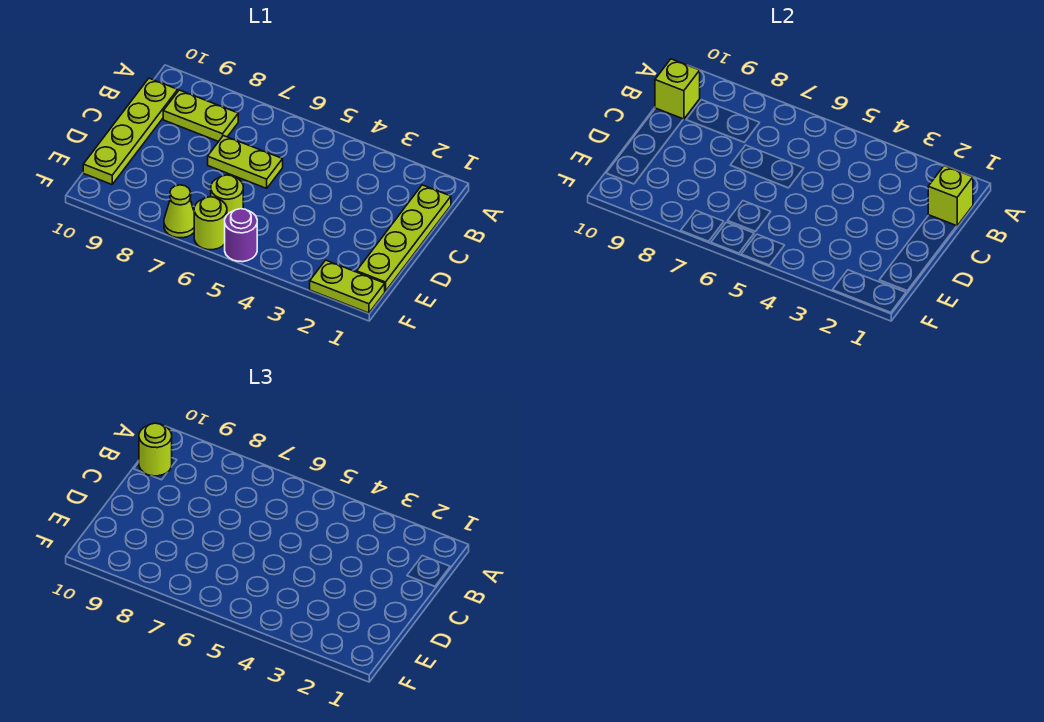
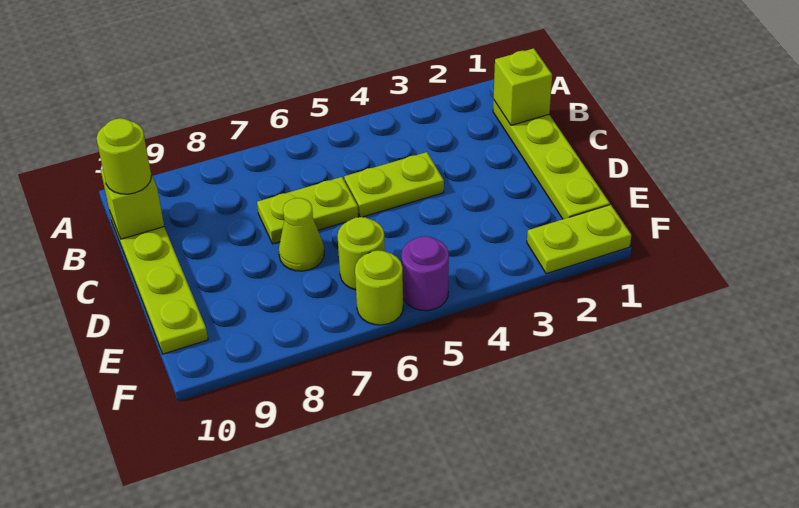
lime 1x2 plate [163,90,238,142] -> lime 1x2 plate moved to [344,152,444,217]
lime 1x1 cone [164,185,194,238] -> lime 1x1 cone moved to [279,198,324,271]

